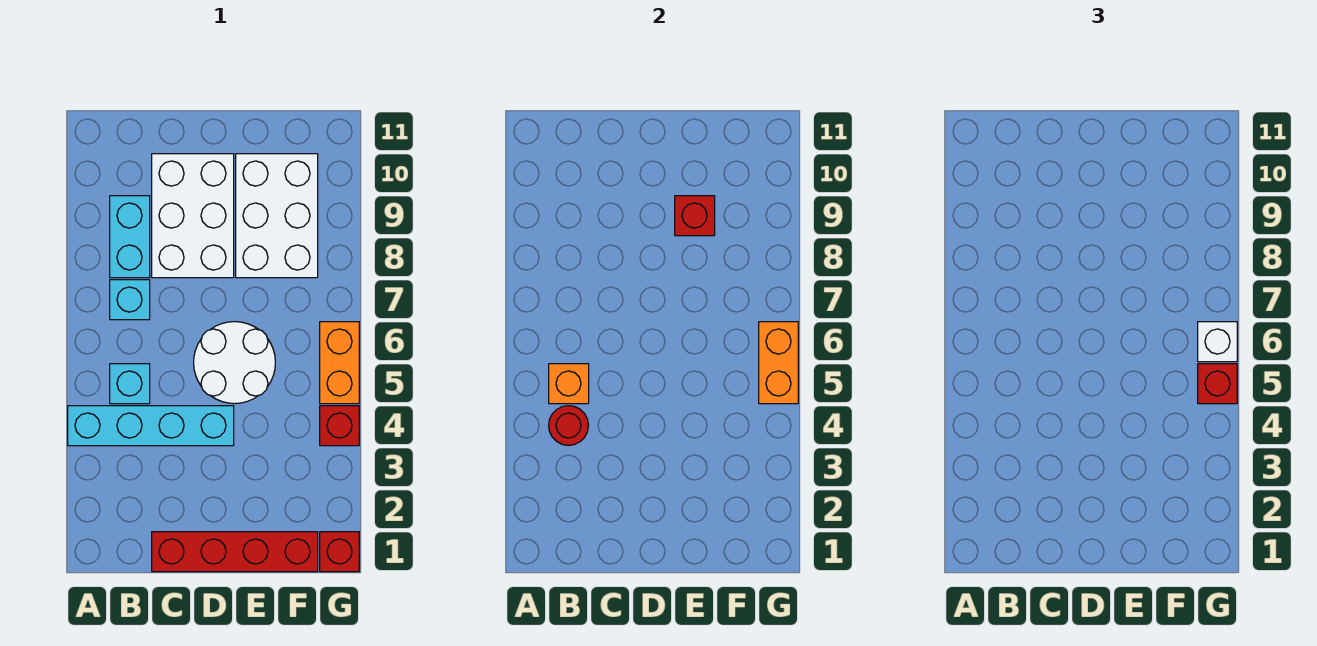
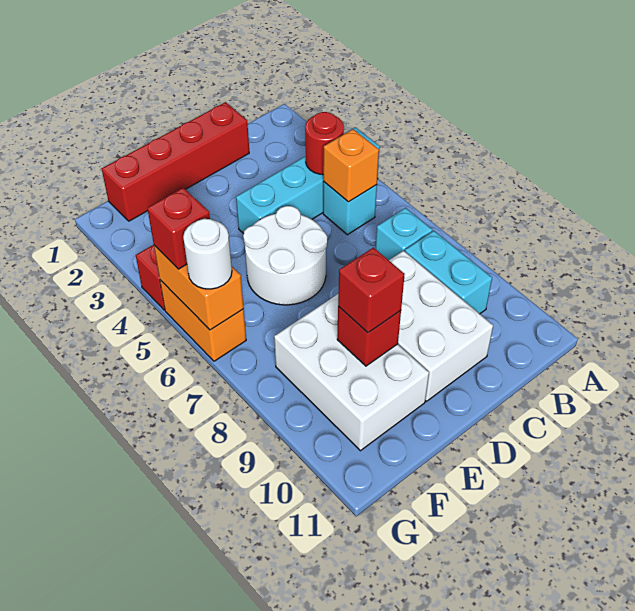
red 1x1 brick [320,532,359,572] -> red 1x1 brick moved to [338,248,405,333]
white 1x1 brick [1198,322,1237,362] -> white 1x1 round brick [183,219,232,289]

